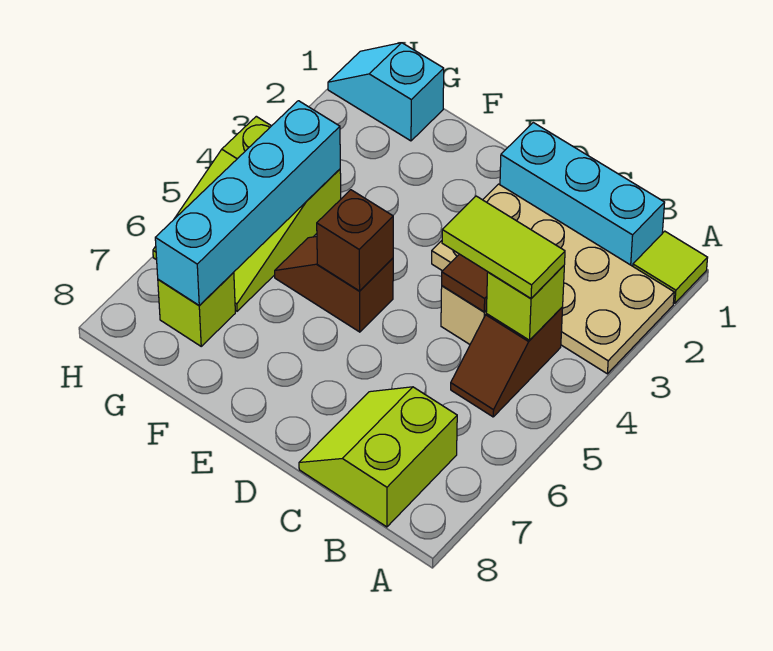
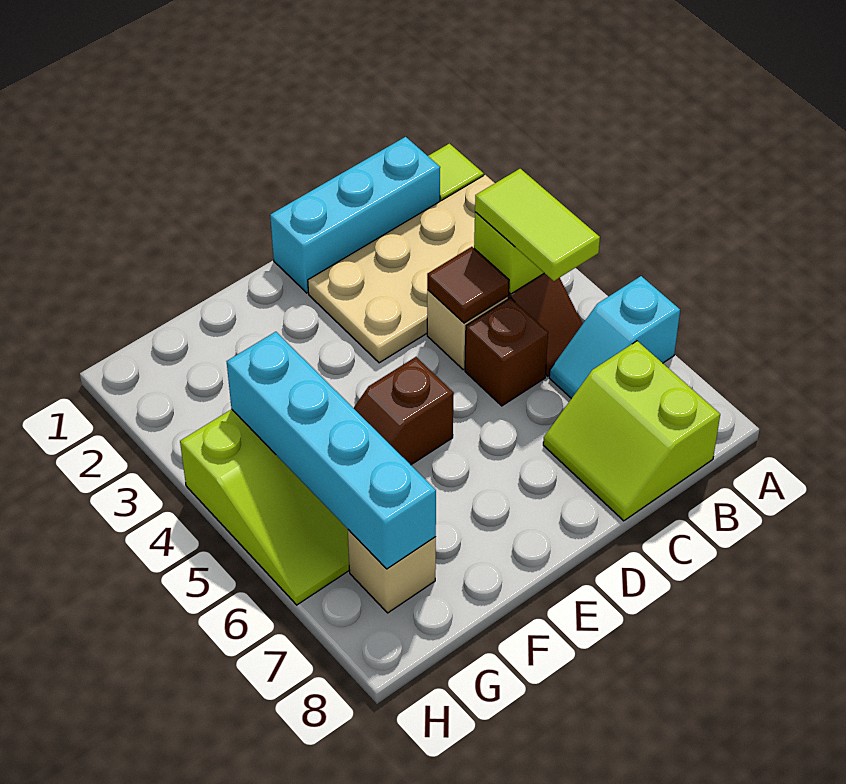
lime 1x2 tile [442,196,565,298] -> lime 1x2 tile turned to [475,169,600,281]
brown 1x1 brick [317,190,393,291] -> brown 1x1 brick moved to [465,298,548,406]
cyan 1x2 slope [328,43,444,141] -> cyan 1x2 slope moved to [549,276,680,399]
lime 1x1 brick [158,272,235,346] -> tan 1x1 brick [348,530,436,613]

